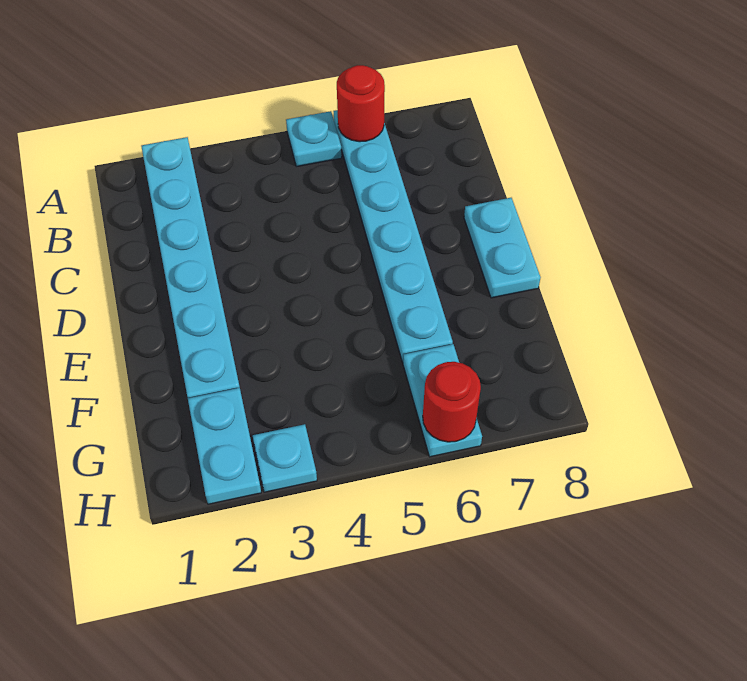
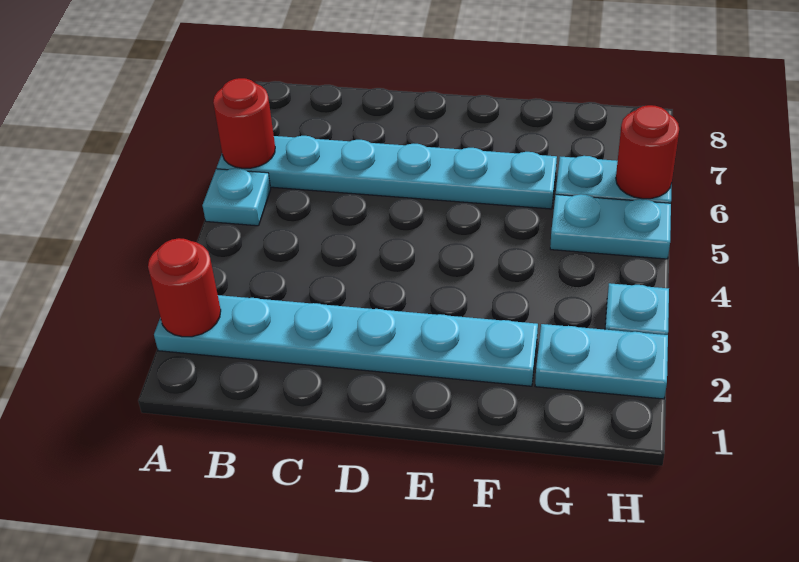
none -> red 1x1 round brick [148,238,221,337]
cyan 1x2 plate [464,198,541,298] -> cyan 1x2 plate moved to [550,194,671,259]

